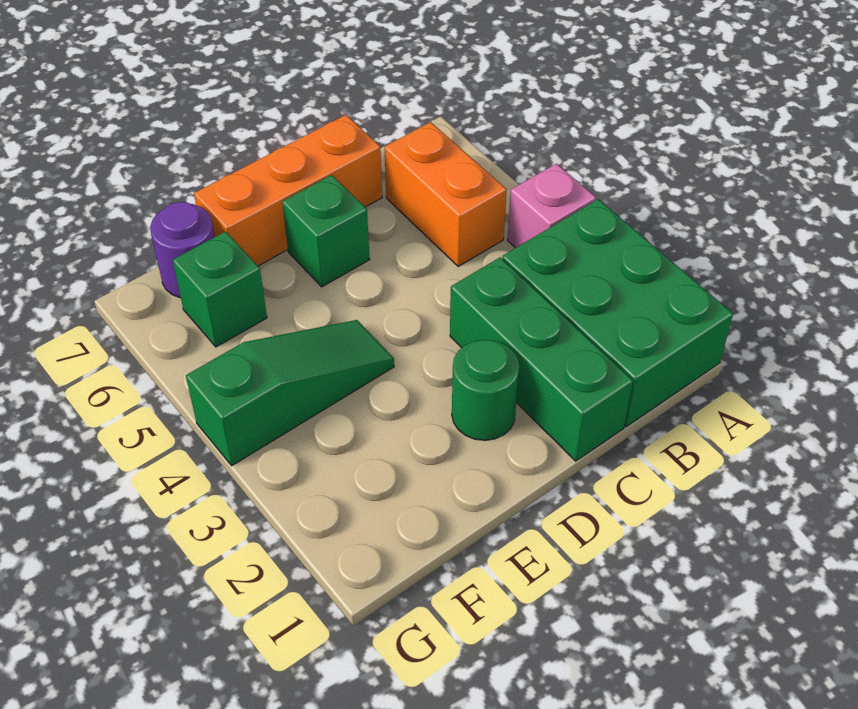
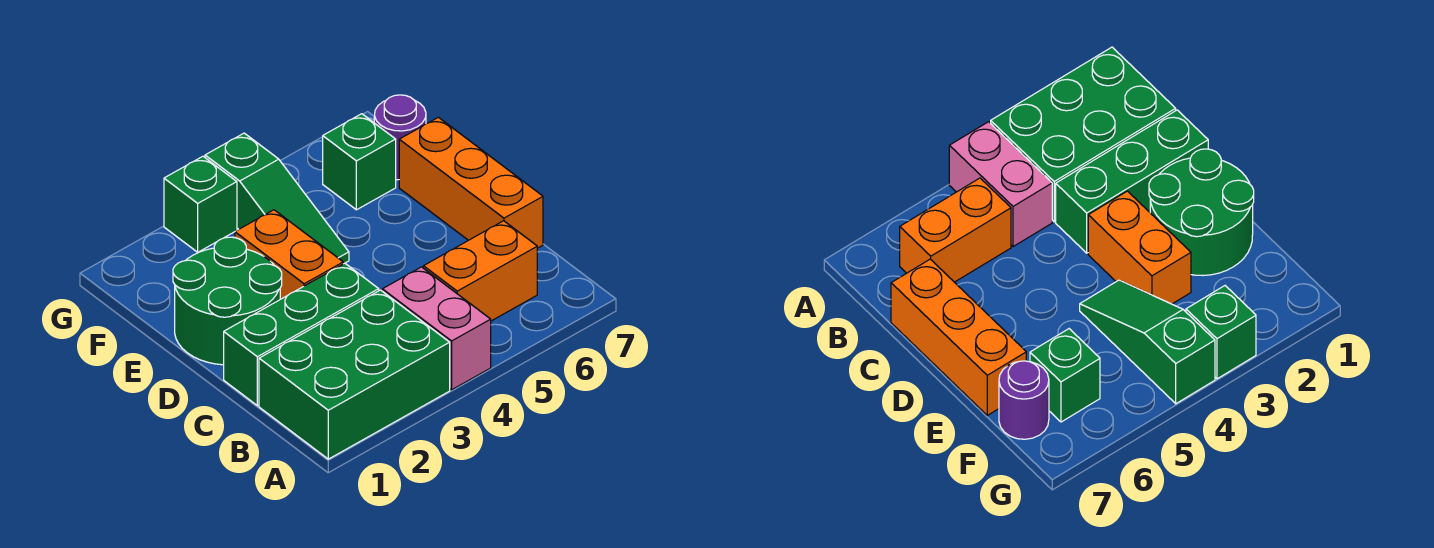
pink 1x1 brick [508,164,596,248] -> pink 1x2 brick [382,267,491,390]
green 1x1 round brick [452,340,519,440] -> green 2x2 round brick [173,237,282,365]
none -> orange 1x2 brick [235,210,343,299]
green 1x1 brick [282,175,370,287] -> green 1x1 brick moved to [164,156,237,252]

